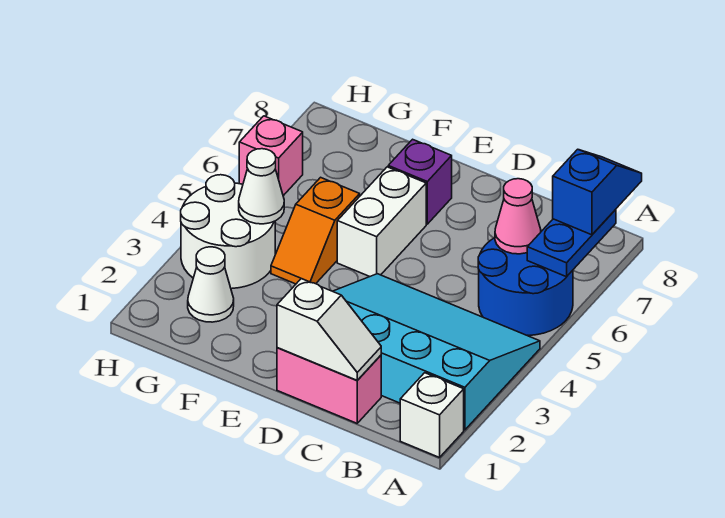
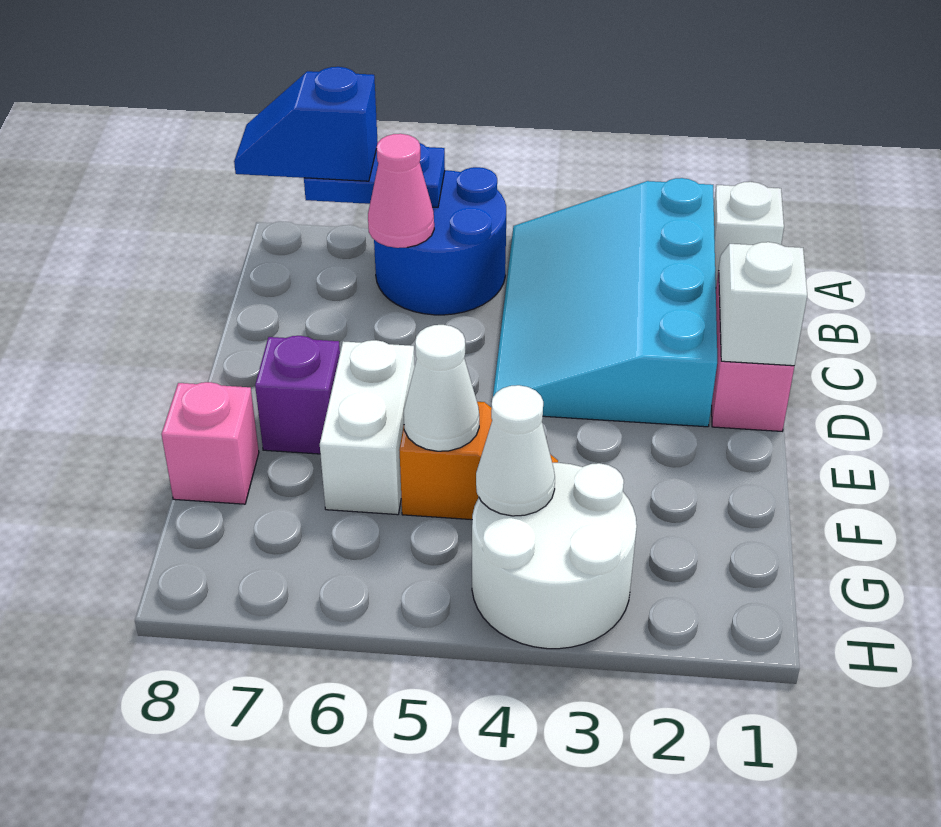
white 1x2 brick [337,167,426,277] -> white 1x2 brick turned to [320,340,415,515]
white 1x1 cone [188,247,234,322] -> white 1x1 cone moved to [404,325,479,451]
pink 1x1 brick [239,116,303,196] -> pink 1x1 brick moved to [161,382,259,504]

